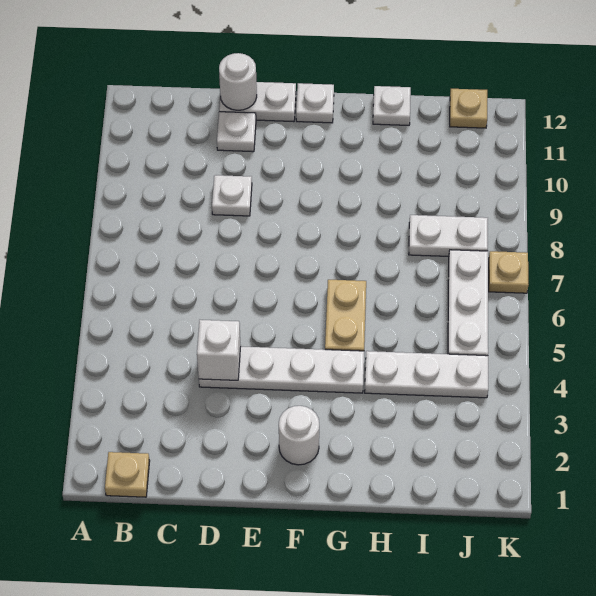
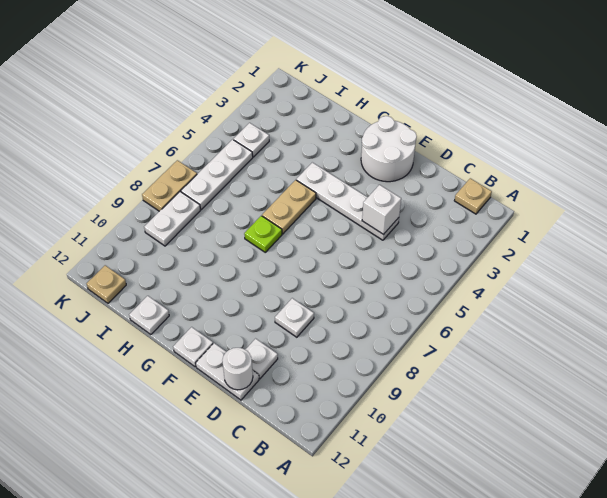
white 1x1 round brick [279,406,319,465] -> white 2x2 round brick [361,116,417,182]
none -> lime 1x1 plate [244,216,282,252]
white 1x3 plate [365,351,488,398] -> white 1x1 plate [233,123,269,157]
white 1x2 plate [409,215,488,256] -> white 1x2 plate turned to [144,192,201,246]
tan 1x1 plate [489,251,529,293] -> tan 1x2 plate [142,160,197,211]

